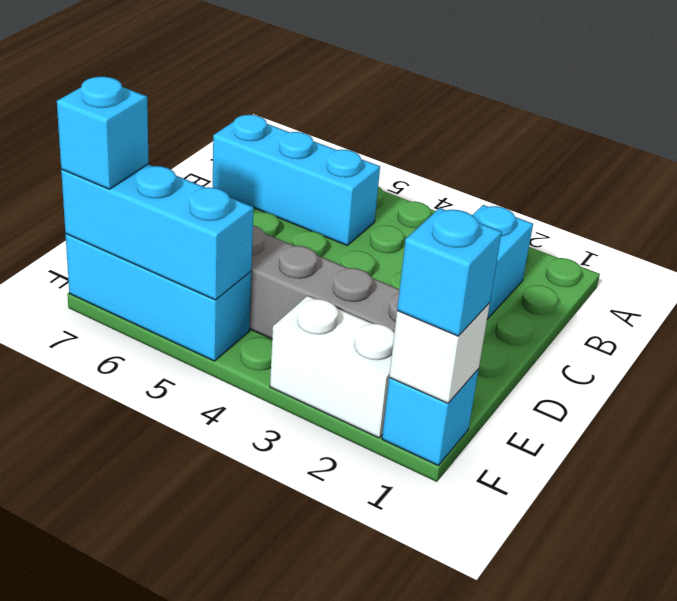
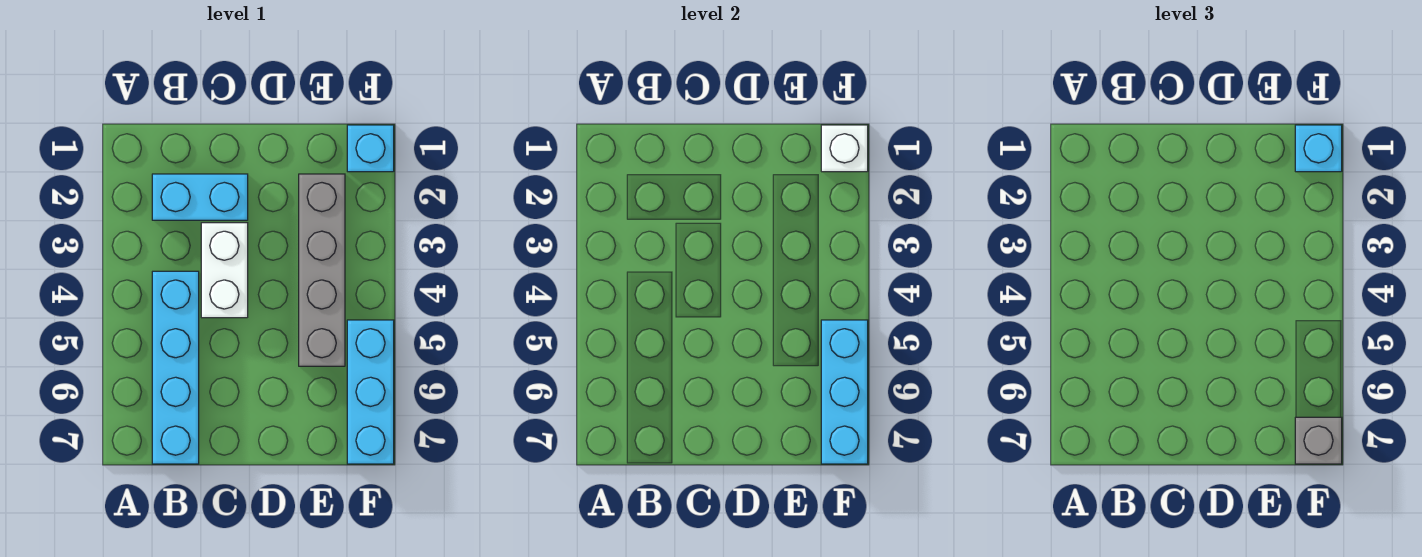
cyan 1x3 brick [213,115,380,246] -> cyan 1x4 brick [152,271,199,464]
white 1x2 brick [270,296,395,438] -> white 1x2 brick moved to [201,223,248,318]
cyan 1x1 brick [57,77,149,189] -> grey 1x1 brick [1295,417,1342,464]

